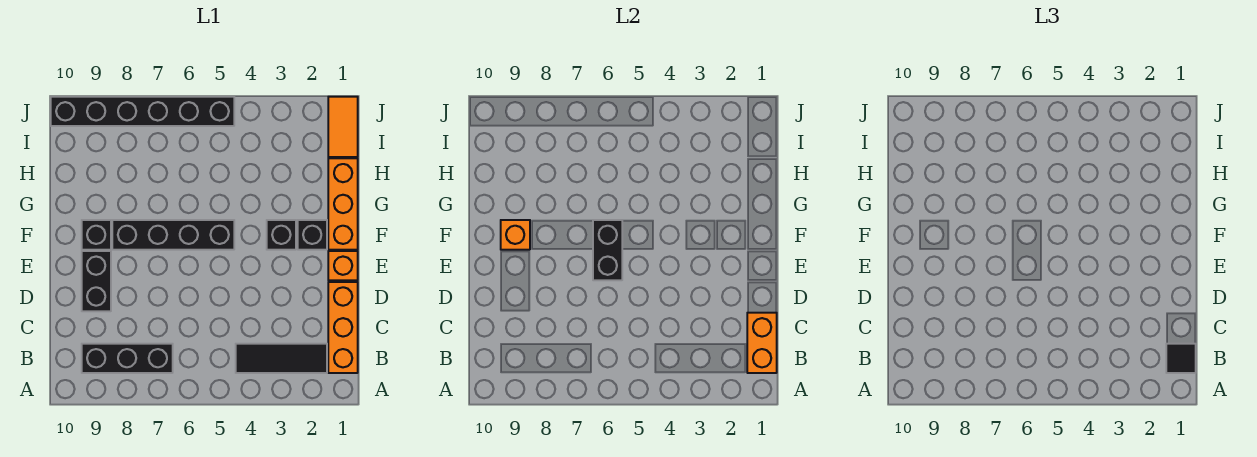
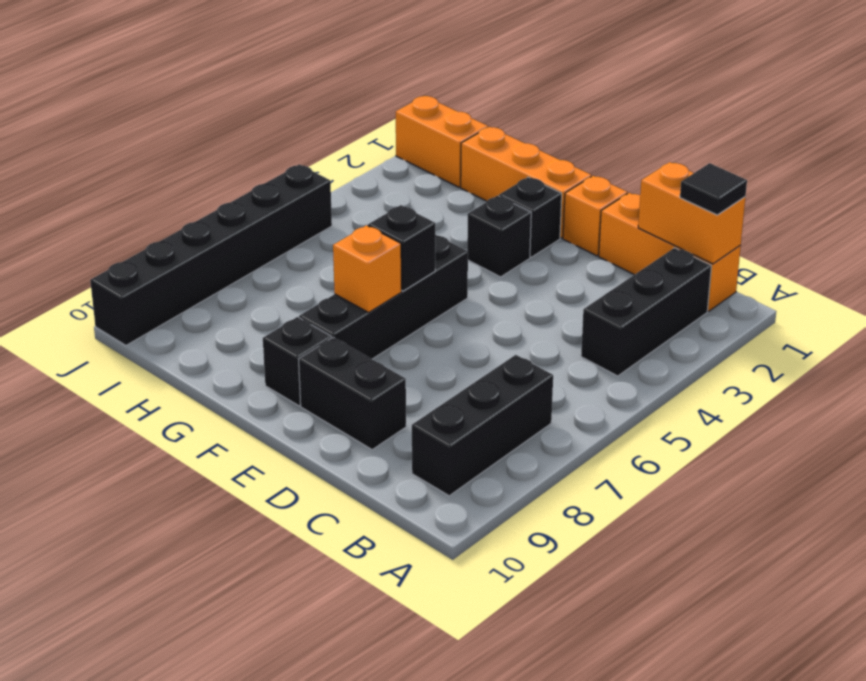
black 1x3 tile [236,344,327,373] -> black 1x3 brick [581,248,711,376]
black 1x2 brick [593,220,622,280] -> black 1x1 brick [368,205,435,291]
orange 1x1 brick [501,220,530,250] -> orange 1x1 brick moved to [333,225,402,312]
orange 1x2 tile [328,97,358,157] -> orange 1x2 brick [396,96,488,187]

